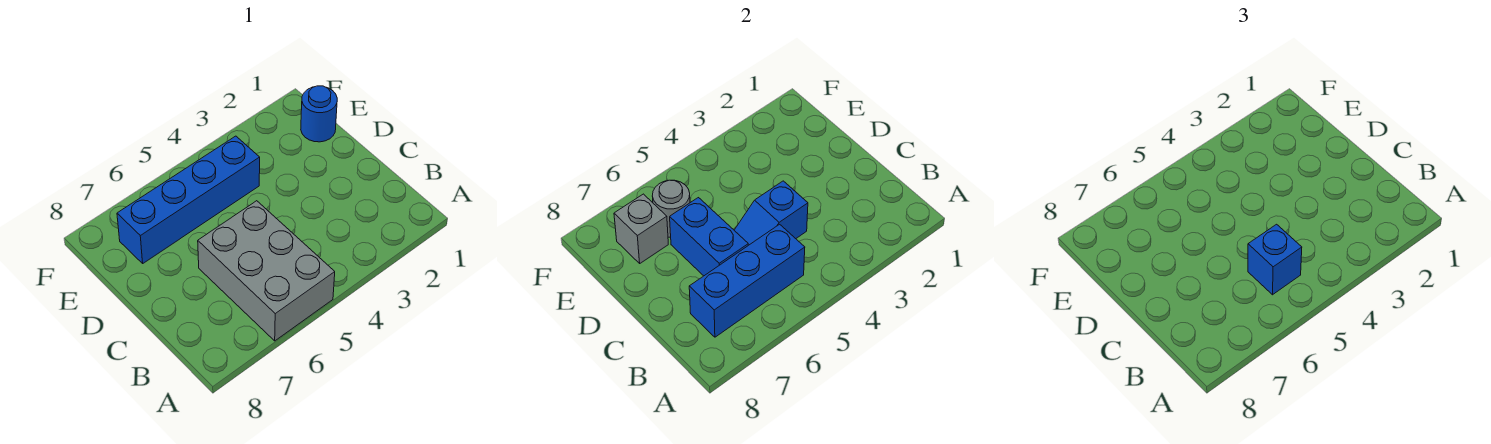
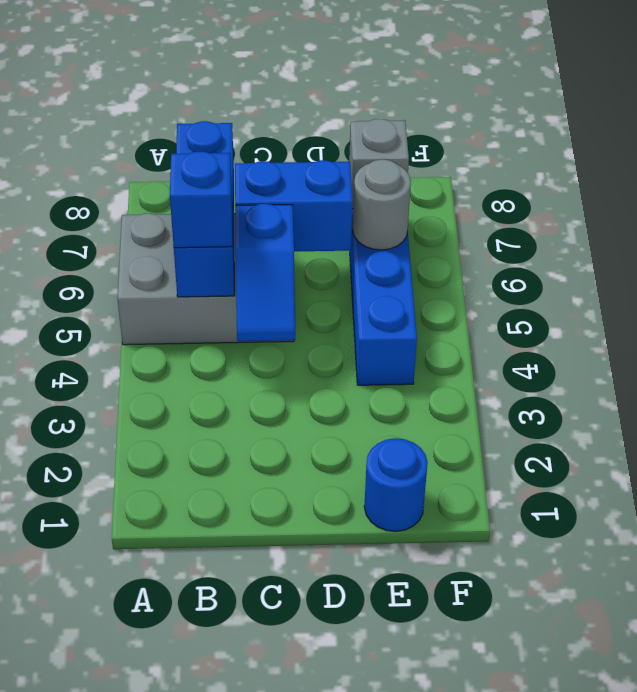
blue 1x2 slope [734,181,808,245] -> blue 1x2 slope turned to [235,204,295,341]

